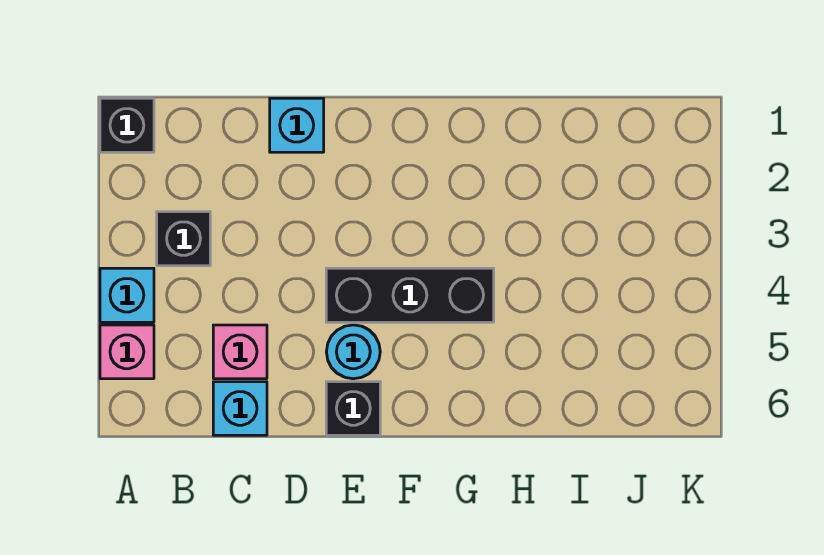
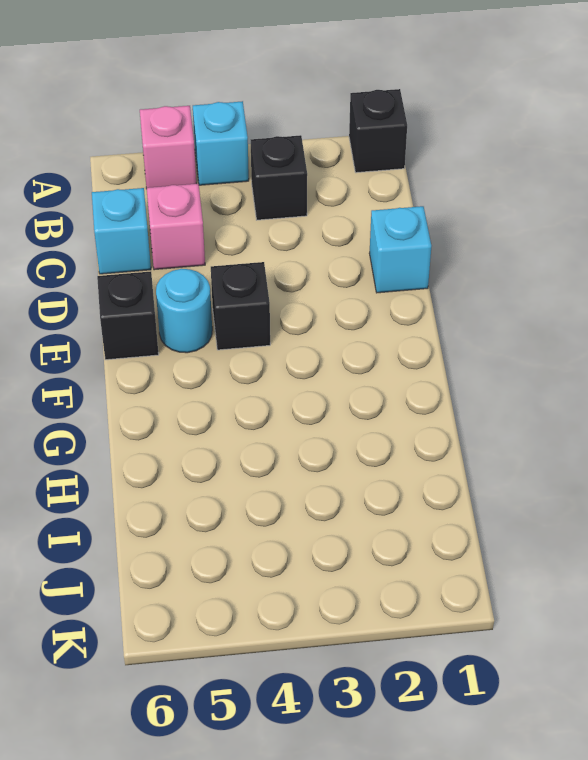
black 1x3 brick [326,268,494,322] -> black 1x1 brick [211,262,270,350]

